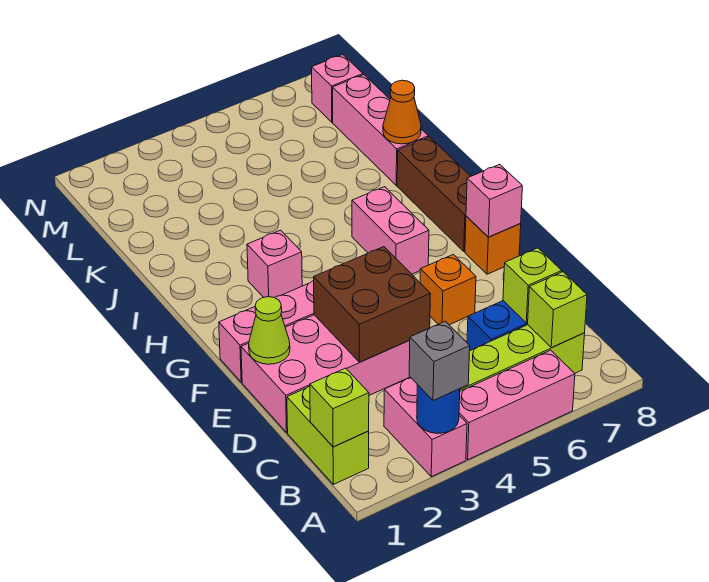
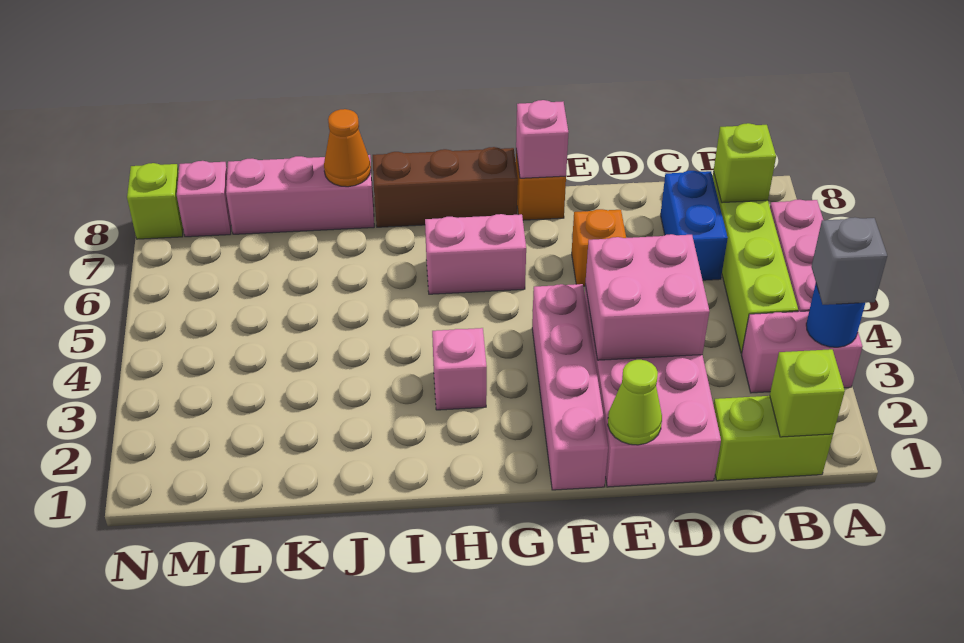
lime 1x1 brick [503,248,562,323] -> lime 1x1 brick moved to [127,163,183,239]
brown 2x2 brick [314,247,430,362] -> pink 2x2 brick [585,234,709,360]

